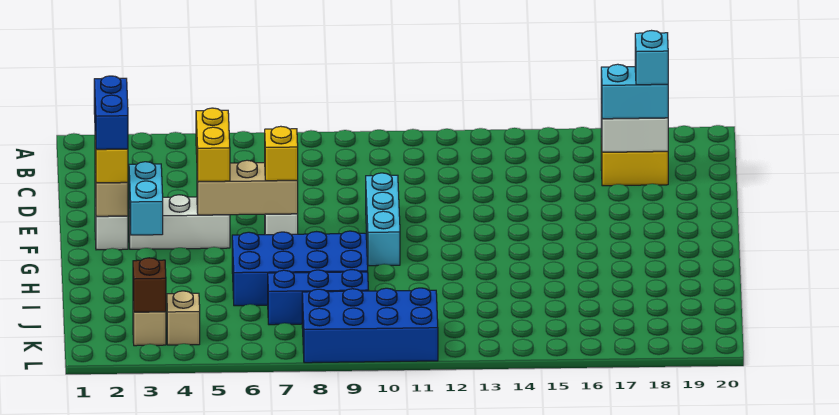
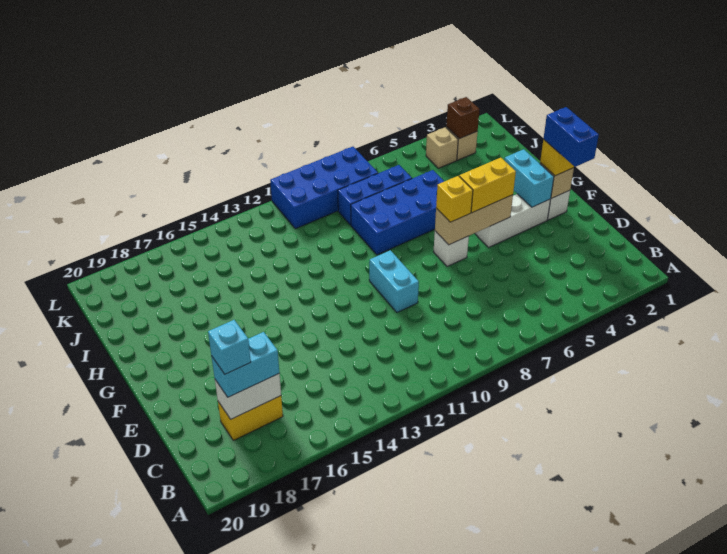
yellow 1x2 brick [196,108,230,182] -> yellow 1x2 brick turned to [459,158,516,213]
cyan 1x3 brick [366,173,400,266] -> cyan 1x2 brick [369,250,419,312]

